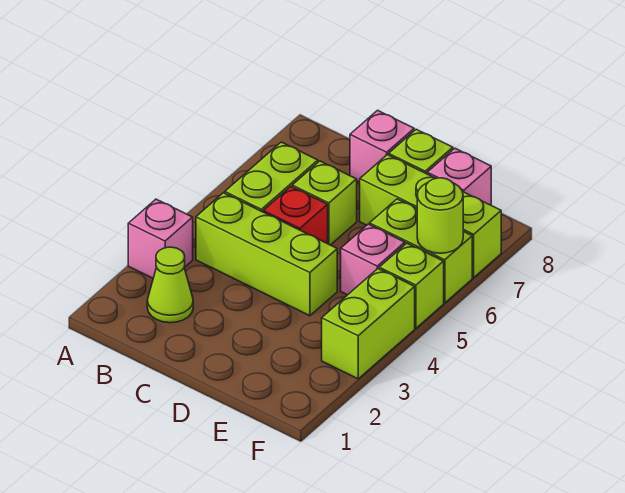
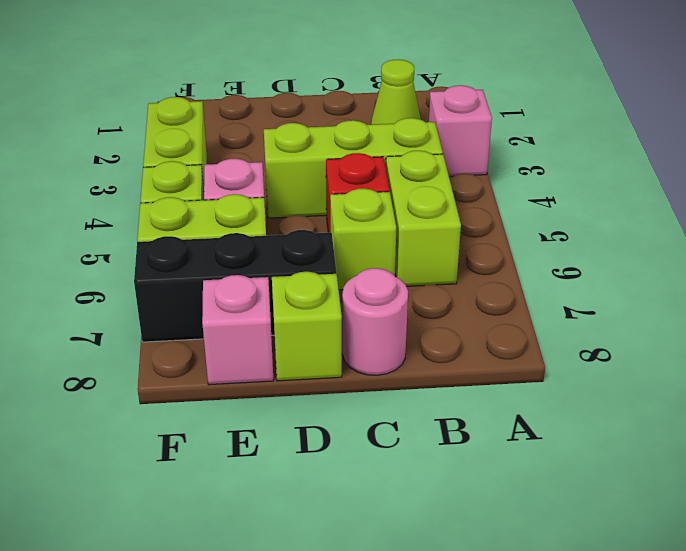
pink 1x1 brick [350,110,414,182] -> pink 1x1 round brick [342,268,408,375]
lime 1x3 brick [360,155,501,277] -> black 1x3 brick [134,230,336,342]
lime 1x1 round brick [417,178,463,253] -> none

